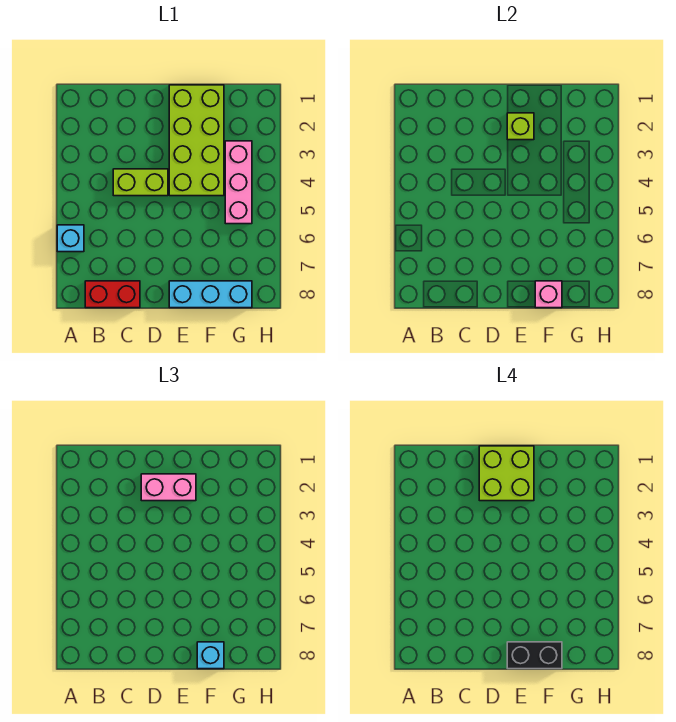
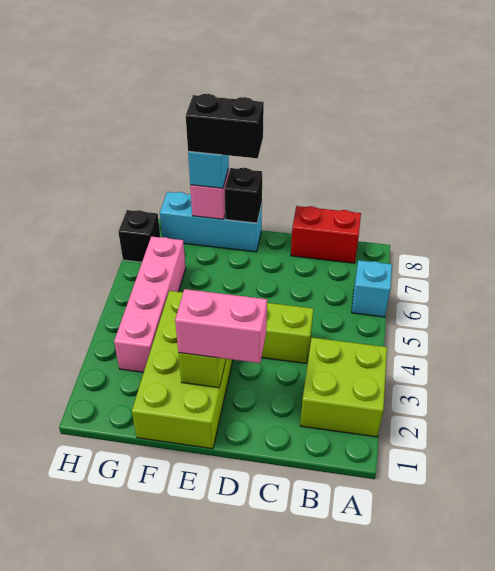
lime 2x2 brick [479,446,534,501] -> lime 2x2 brick moved to [300,338,387,437]
none -> black 1x1 brick [225,168,262,223]
pink 1x3 brick [225,141,252,224] -> pink 1x4 brick [114,237,186,372]
none -> black 1x1 brick [118,210,160,262]

